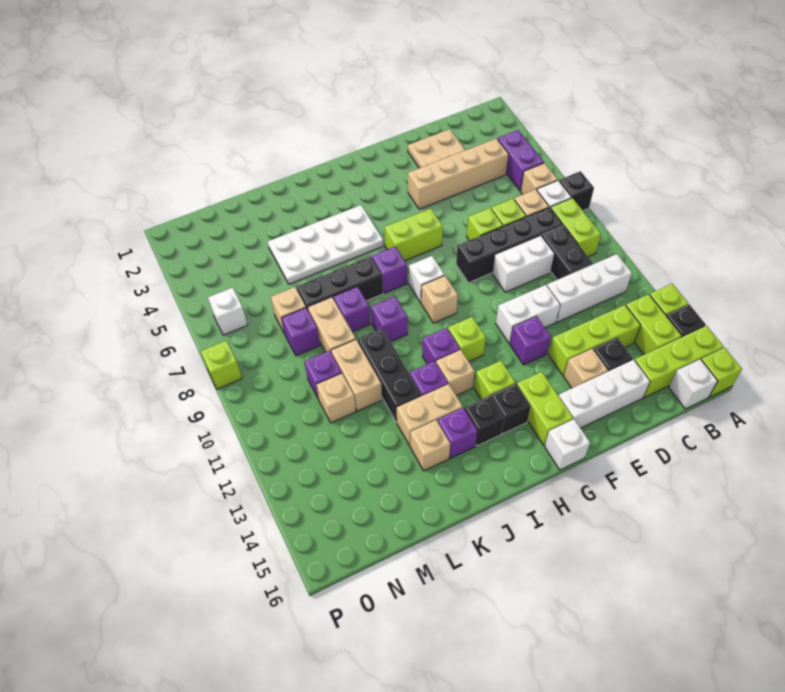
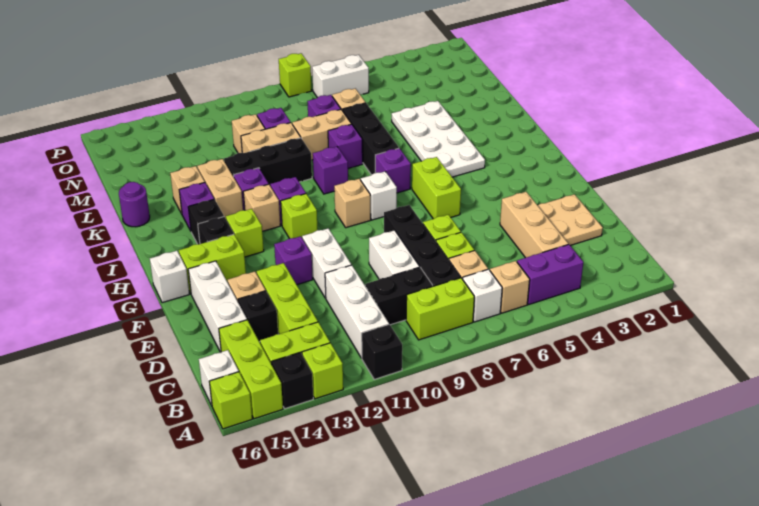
black 1x1 brick [559,171,594,210] -> black 1x1 brick moved to [362,324,402,379]
tan 1x4 brick [408,138,509,209] -> tan 1x3 brick [500,192,568,258]
none -> purple 1x1 round brick [119,182,150,227]
white 1x1 brick [208,287,247,335] -> white 1x2 brick [312,55,369,97]

